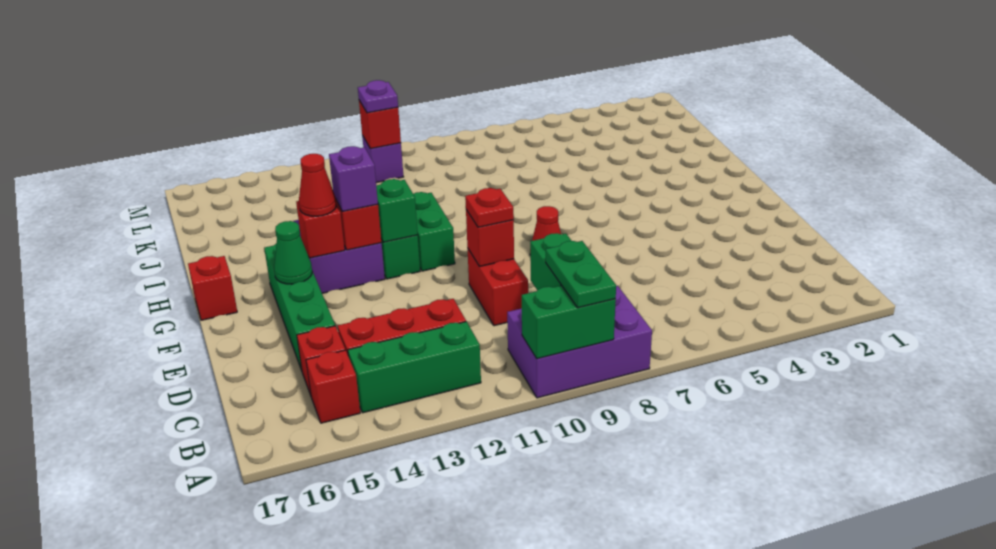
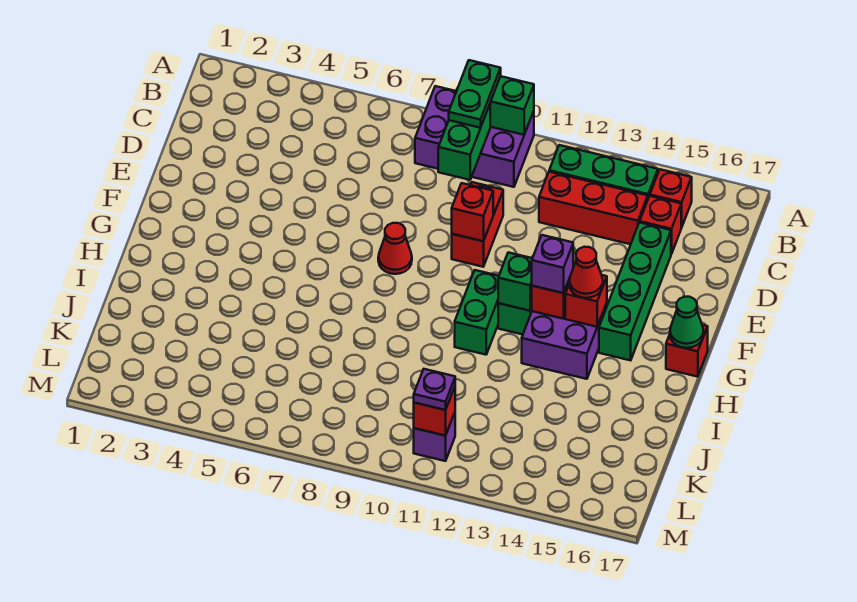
red 1x1 plate [465,188,514,227] -> none
green 1x1 cone [274,221,312,284] -> green 1x1 cone moved to [670,297,703,348]

